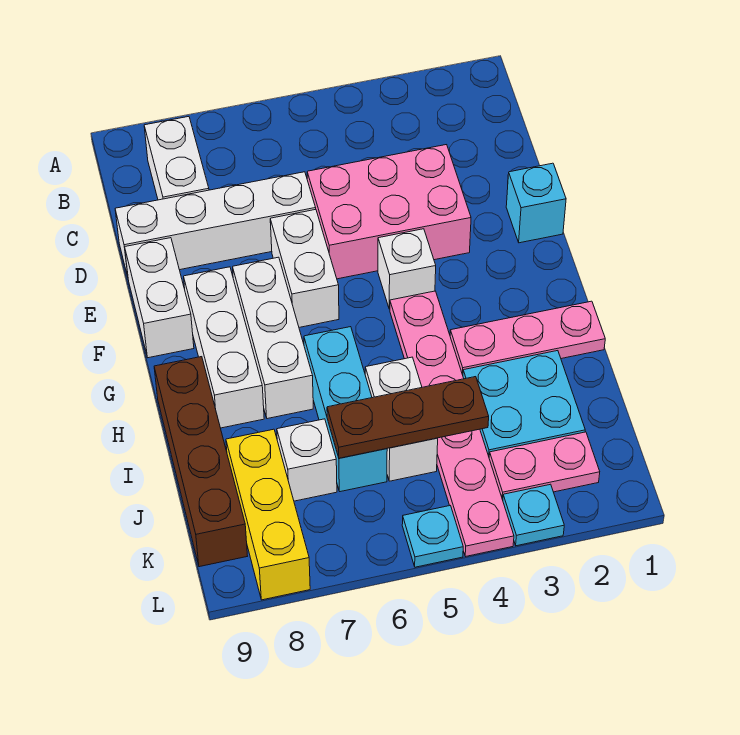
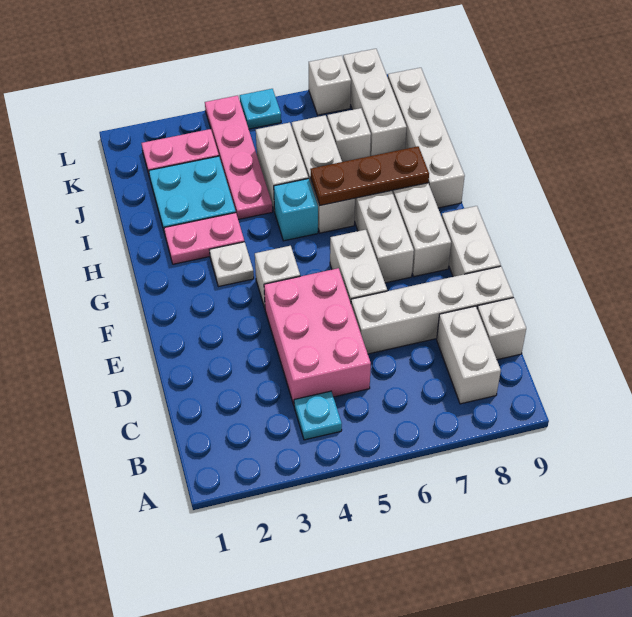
none -> white 1x1 brick [477,298,526,360]
pink 2x3 brick [307,145,471,279] -> pink 2x3 brick turned to [264,268,371,405]
cyan 1x1 brick [506,163,566,243] -> cyan 1x1 brick moved to [274,179,318,241]
none -> white 1x1 plate [210,242,254,287]
pink 1x6 plate [390,291,514,557] -> pink 1x4 plate [205,96,272,220]
pink 1x3 plate [450,301,605,375] -> pink 1x2 plate [164,213,244,264]
cyan 1x3 brick [304,327,387,492] -> white 1x3 brick [292,115,355,233]
brown 1x4 brick [154,357,247,567] -> white 1x4 brick [388,68,465,208]
brown 1x3 plate [327,377,489,458] -> brown 1x3 plate moved to [310,146,429,205]
yellow 1x3 brick [226,429,310,600] -> white 1x3 brick [343,49,407,156]
cyan 1x1 plate [503,484,564,546] -> cyan 1x1 plate moved to [294,391,342,440]
none -> white 1x1 brick [309,55,351,115]

